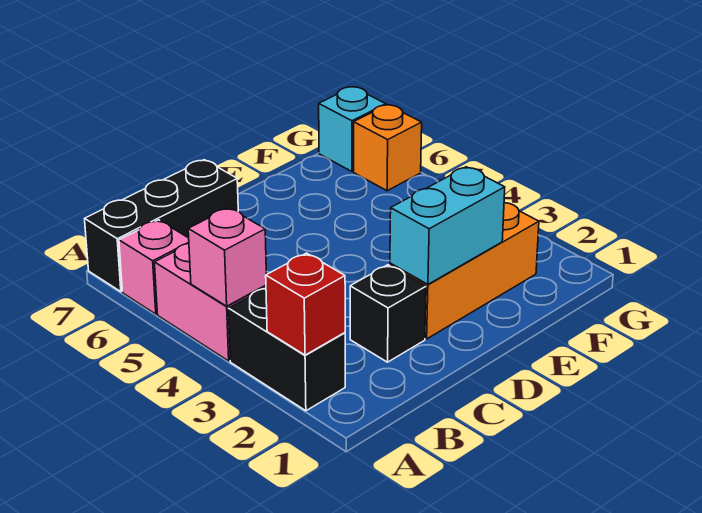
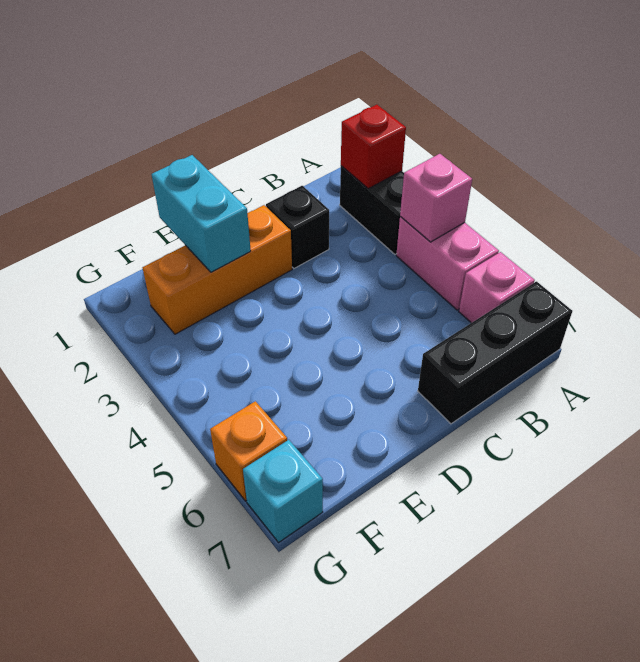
cyan 1x2 brick [390,167,505,284] -> cyan 1x2 brick turned to [152,155,251,272]

